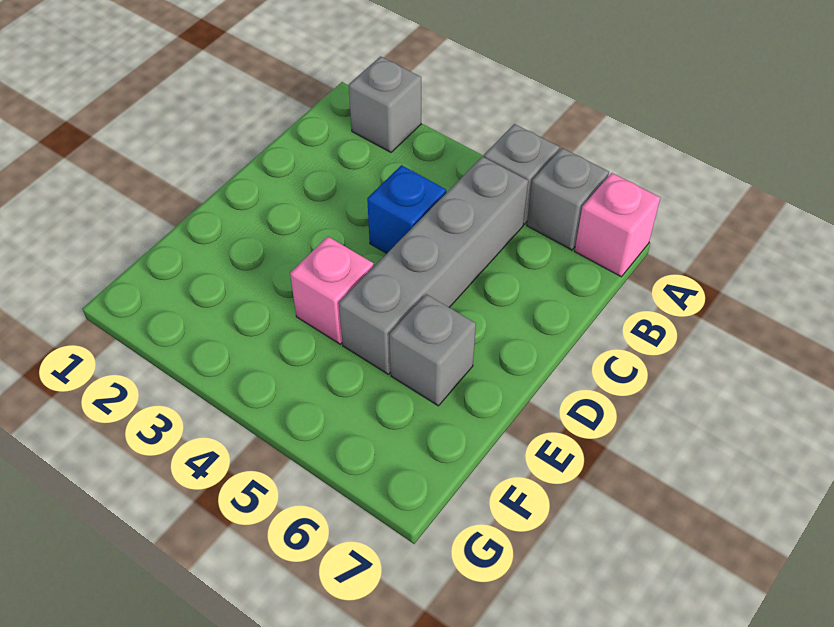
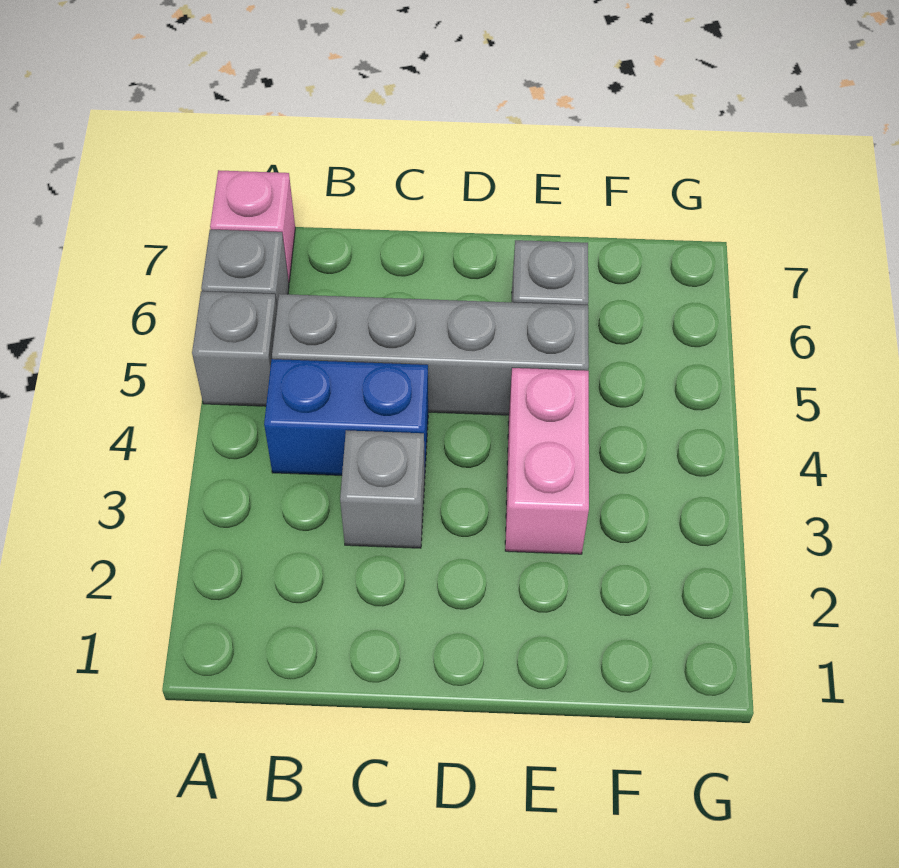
grey 1x1 brick [349,57,421,152] -> grey 1x1 brick moved to [340,430,425,548]
blue 1x1 brick [367,165,446,253] -> blue 1x2 brick [264,359,428,475]
pink 1x1 brick [290,237,374,344] -> pink 1x2 brick [505,368,589,554]

